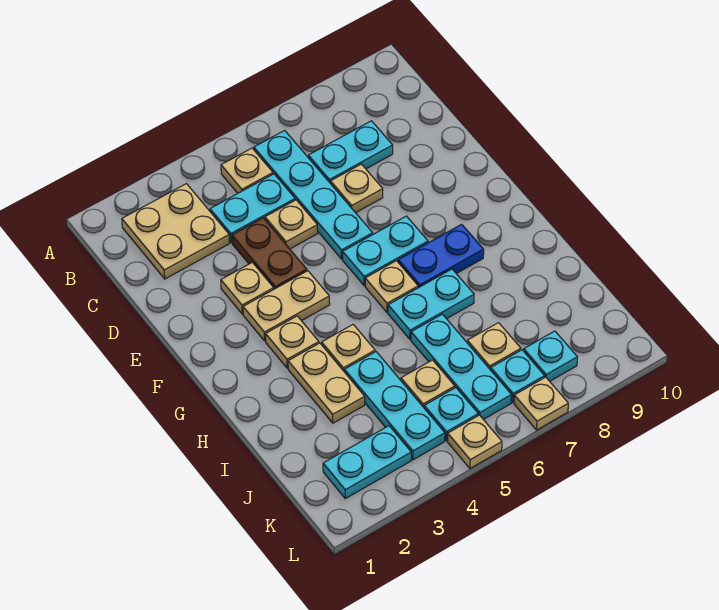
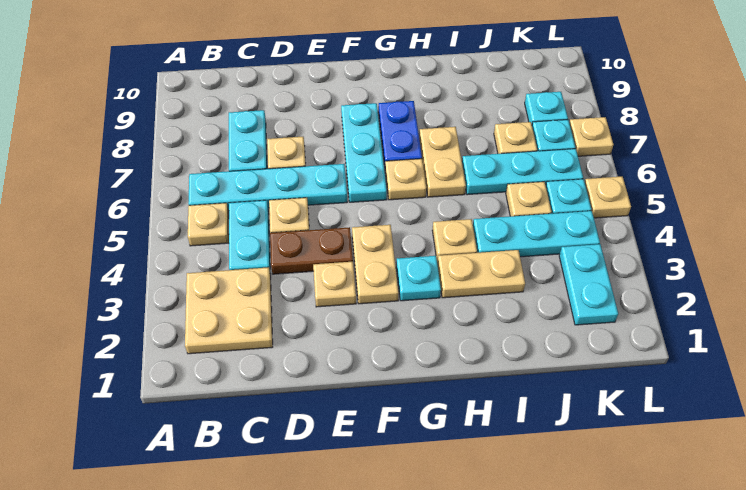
cyan 1x2 plate [343,216,428,286] -> cyan 1x3 plate [341,103,387,202]
tan 1x1 plate [265,316,319,368] -> cyan 1x1 plate [396,256,441,301]
cyan 1x2 plate [388,269,474,339] -> tan 1x2 plate [419,127,466,197]

